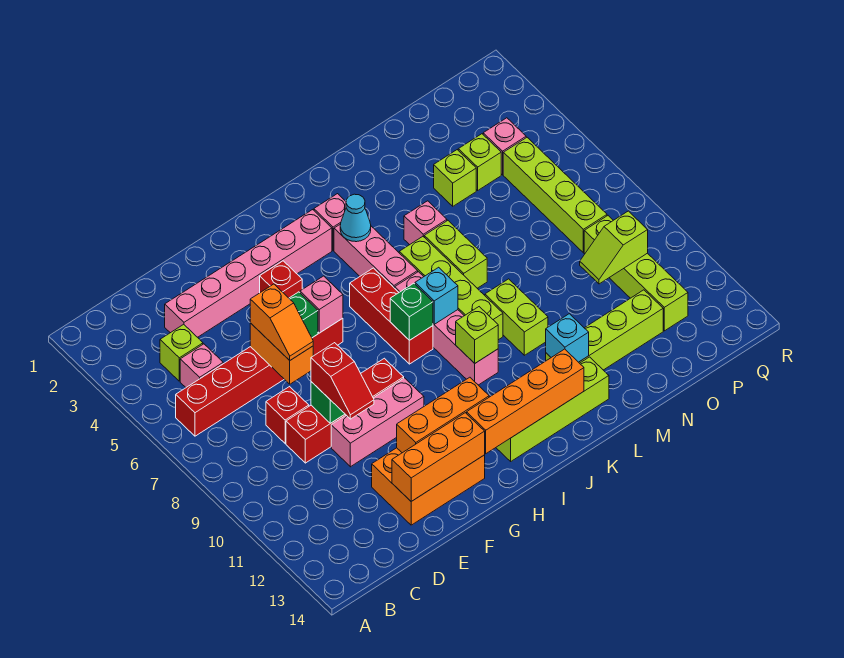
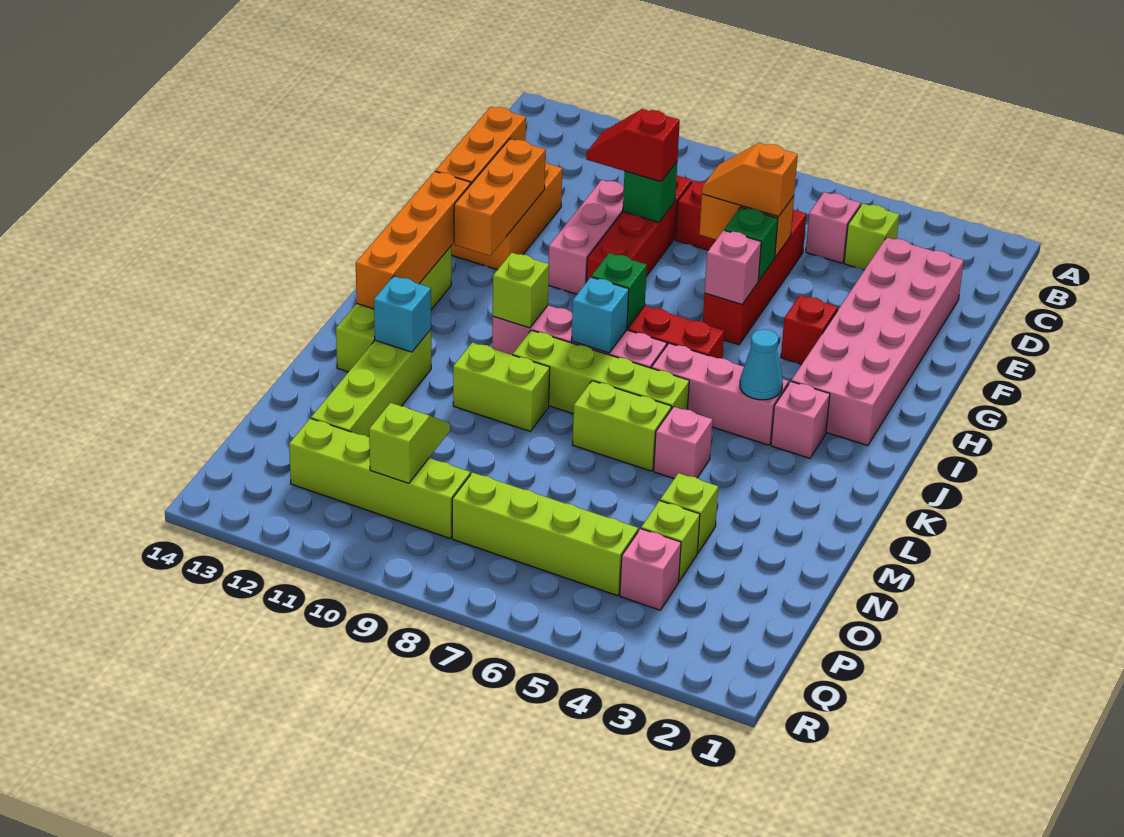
red 1x6 brick [176,318,343,436] -> red 1x4 brick [703,210,806,345]
pink 1x6 brick [165,210,332,337] -> pink 2x6 brick [791,237,964,446]

